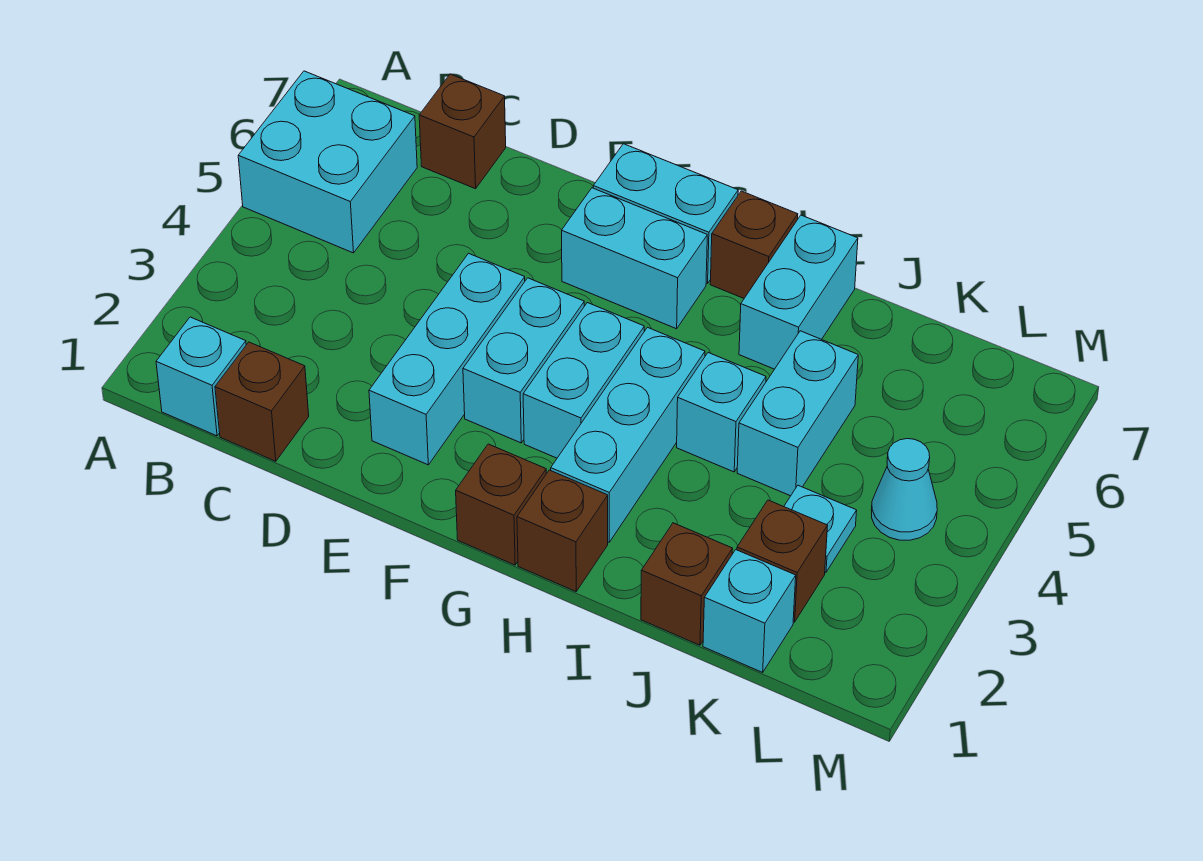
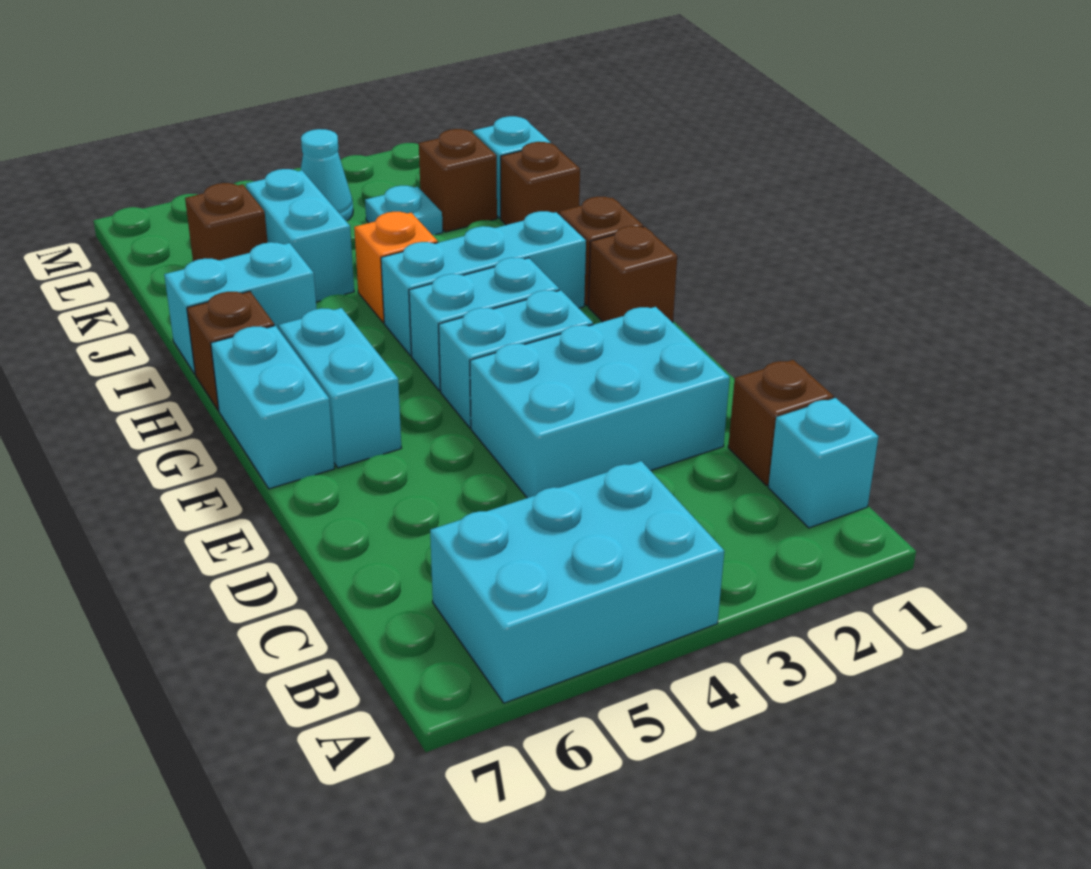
cyan 2x2 brick [238,71,417,253] -> cyan 2x3 brick [430,461,724,703]
brown 1x1 brick [419,74,506,189] -> brown 1x1 brick moved to [185,183,268,261]
cyan 1x3 brick [369,253,525,465] -> cyan 2x3 brick [470,307,730,498]
cyan 1x1 brick [677,353,766,472] -> orange 1x1 brick [354,212,438,323]
cyan 1x2 brick [737,331,858,496] -> cyan 1x2 brick turned to [246,169,354,302]

